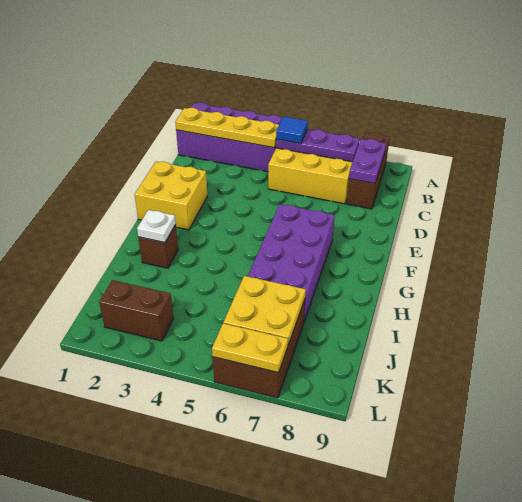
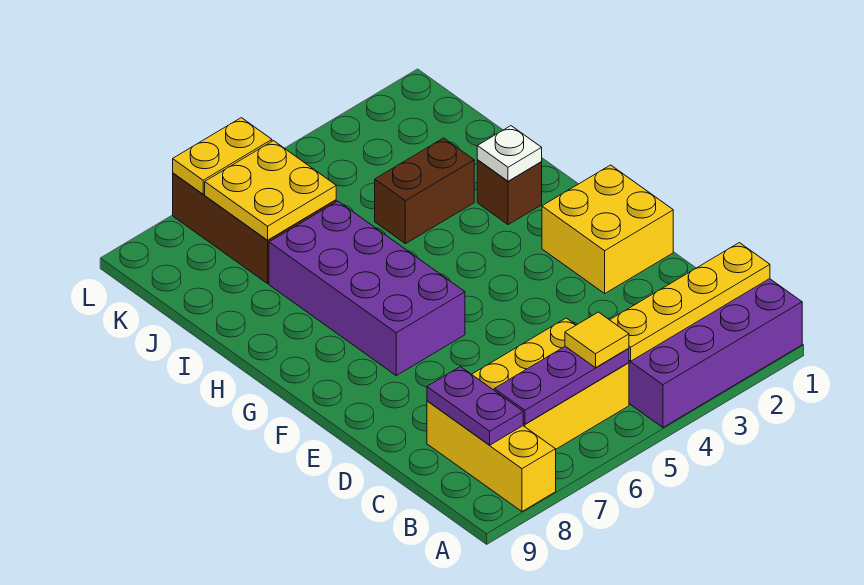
brown 1x3 brick [346,133,390,209] -> yellow 1x3 brick [427,401,556,511]
blue 1x1 tile [276,116,308,144] -> yellow 1x1 tile [565,312,629,368]
brown 1x2 brick [99,280,174,341] -> brown 1x2 brick moved to [375,138,474,244]

